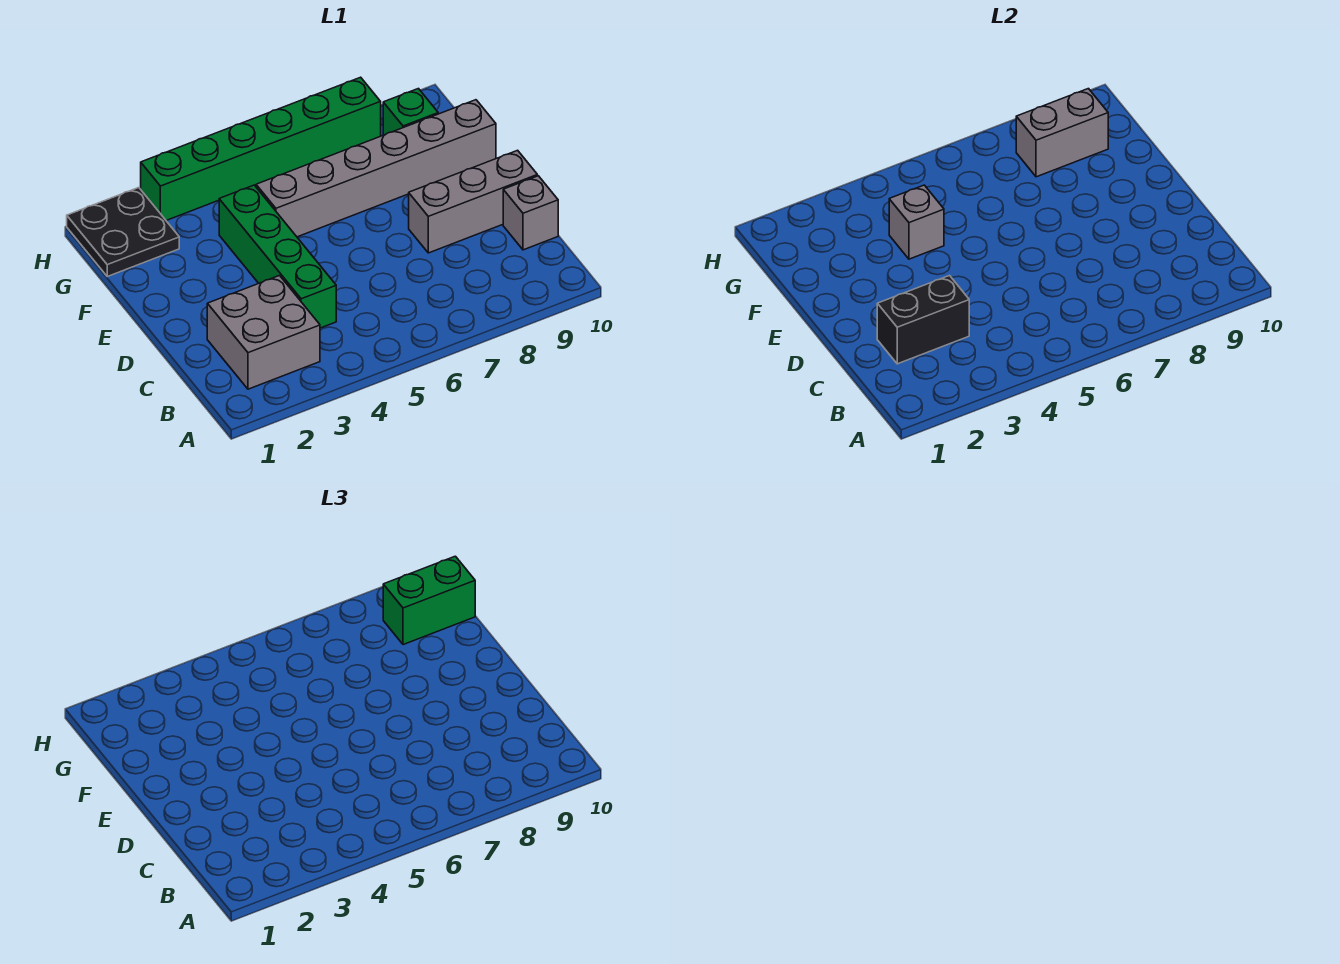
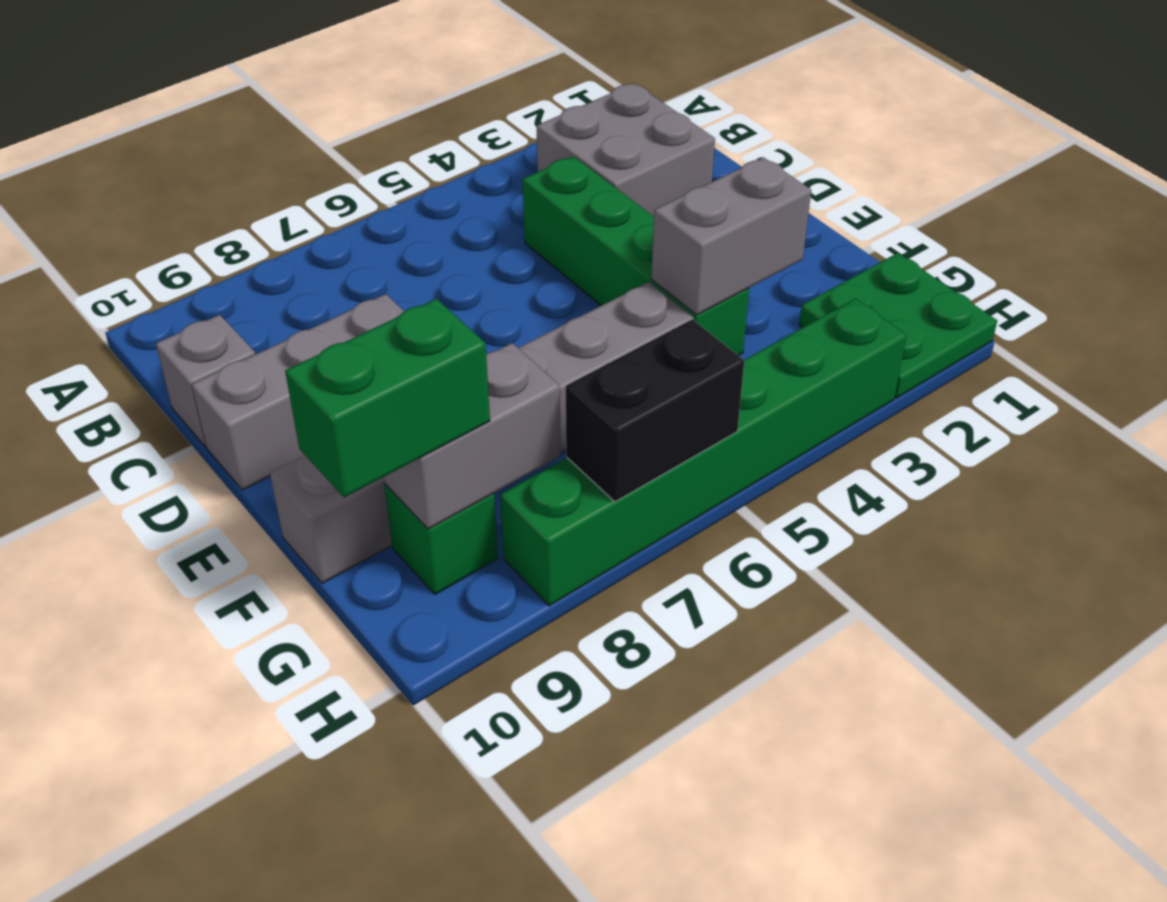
black 1x2 brick [877,276,969,364] -> black 1x2 brick moved to [566,319,744,502]
grey 1x1 brick [889,185,944,259] -> grey 1x2 brick [651,157,811,315]
black 2x2 plate [67,188,179,276] -> green 2x2 plate [799,253,997,398]

